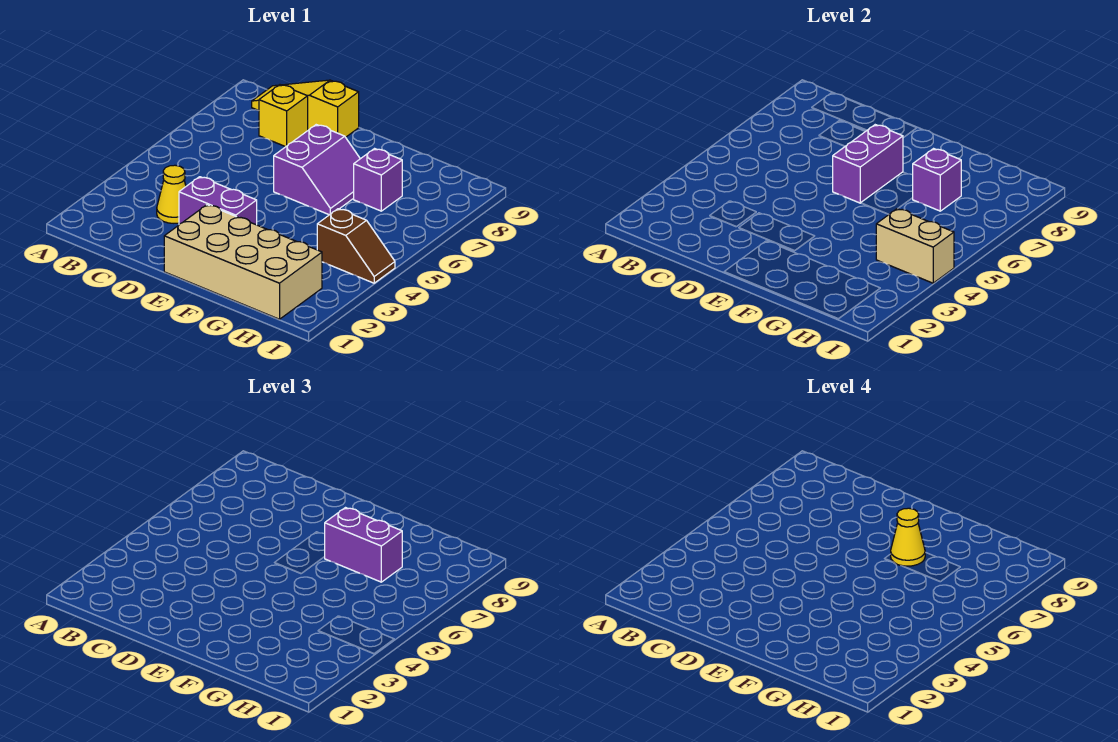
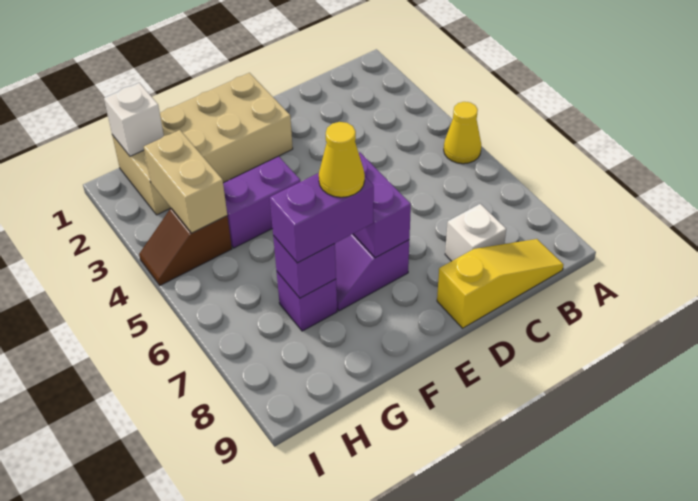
yellow 1x1 cone [157,165,186,223] -> yellow 1x1 cone moved to [444,102,481,164]
yellow 1x1 brick [259,85,308,147] -> white 1x1 brick [445,204,506,261]
purple 1x2 brick [179,177,257,225] -> purple 1x2 brick moved to [223,156,300,248]
none -> white 1x1 brick [104,83,164,156]
tan 1x2 brick [876,209,954,283] -> tan 1x2 brick turned to [144,130,227,233]

